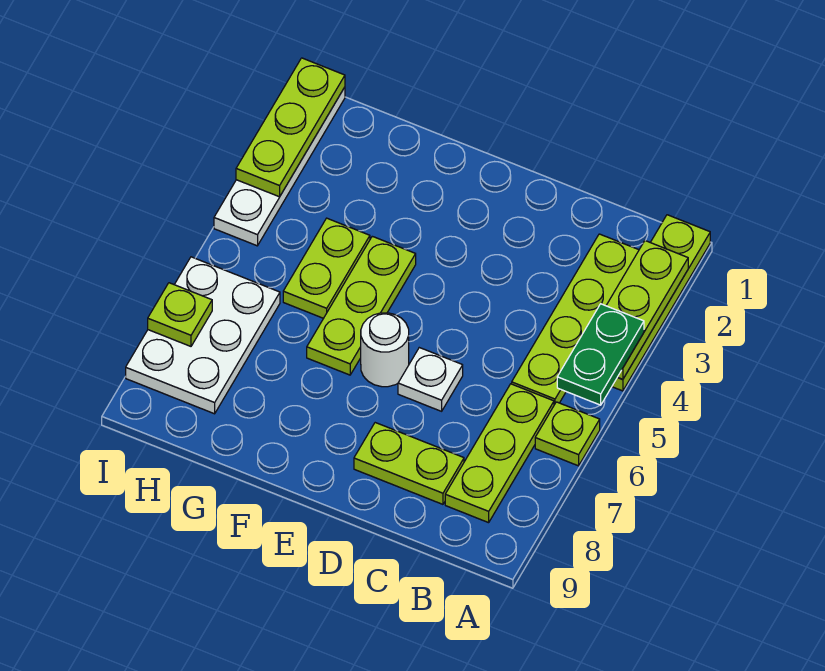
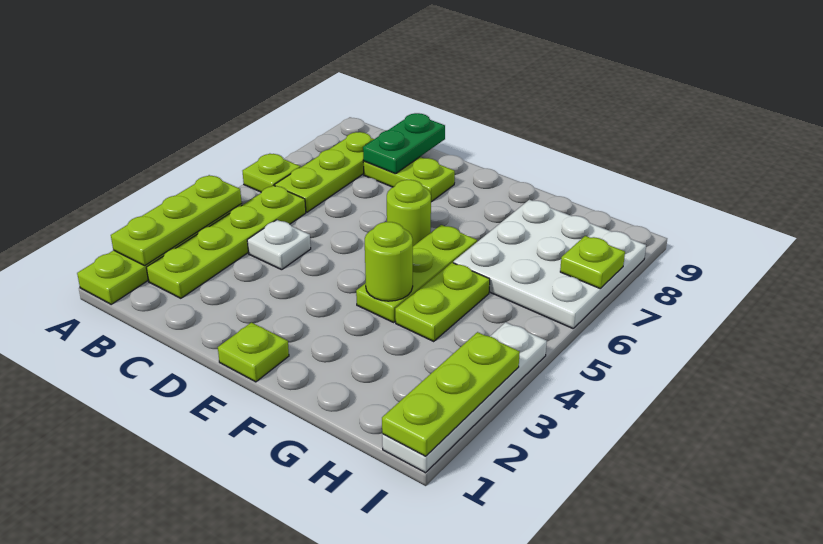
green 1x2 plate [557,304,644,405] -> green 1x2 plate moved to [363,113,445,174]
white 1x1 plate [398,348,463,411] -> white 1x1 plate moved to [247,220,311,270]
none -> lime 1x1 plate [218,322,289,382]
white 1x1 round brick [361,313,409,387] -> lime 1x1 round brick [387,180,431,246]
none -> lime 1x1 round brick [365,222,413,301]
white 2x3 plate [126,257,280,414] -> white 3x3 plate [453,200,646,328]

